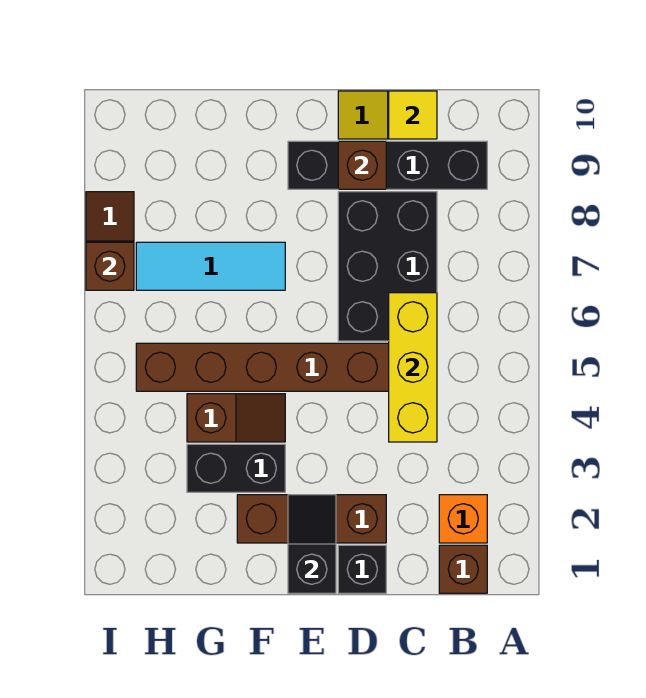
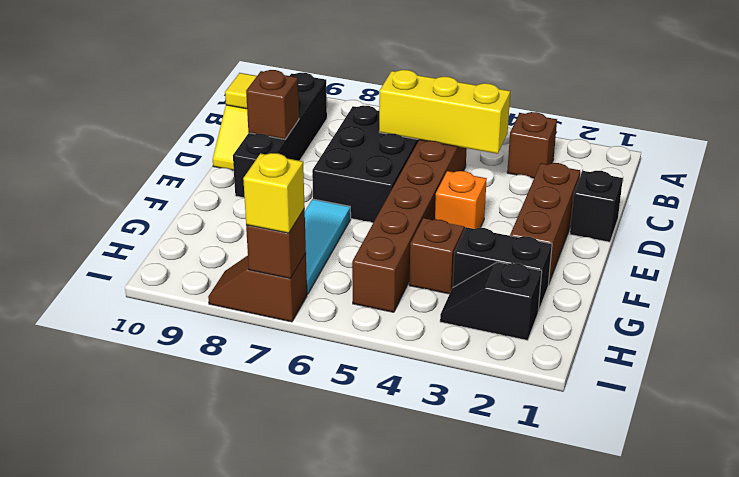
brown 1x1 brick [439,545,487,593] -> brown 1x1 brick moved to [507,112,557,178]
orange 1x1 brick [439,495,487,543] -> orange 1x1 brick moved to [435,171,487,229]
black 2x3 brick [338,192,437,341] -> black 2x3 brick turned to [312,106,419,223]
black 1x2 slope [288,495,336,593] -> black 1x2 slope moved to [440,262,542,340]
black 1x2 brick [187,444,285,492] -> black 1x2 brick turned to [453,227,552,312]
none -> yellow 1x1 brick [243,153,305,233]

